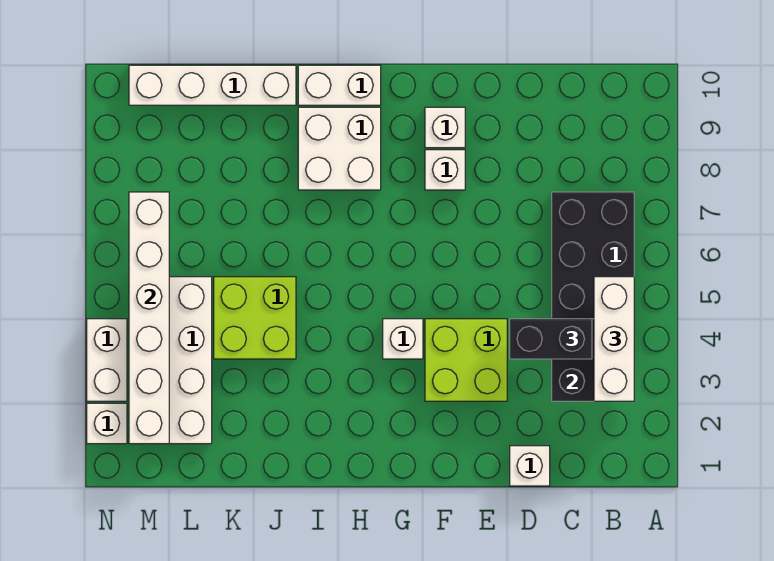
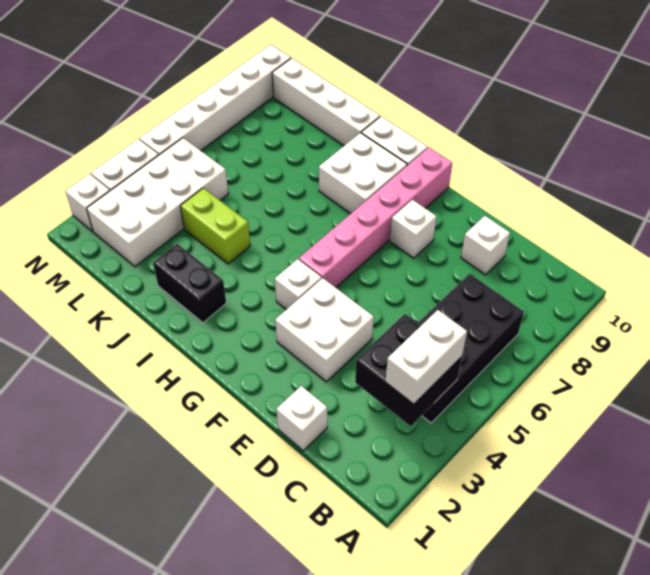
white 1x3 brick [594,277,634,401] -> white 1x2 brick [385,310,467,404]
black 1x2 brick [510,319,592,359] -> black 1x2 brick moved to [153,244,226,323]
lime 2x2 brick [425,319,507,401] -> white 2x2 brick [275,278,374,382]
white 1x1 brick [425,107,465,148] -> white 1x1 brick moved to [461,216,510,275]
none -> pink 1x6 brick [299,148,452,288]
lime 2x2 brick [214,277,296,359] -> lime 1x2 brick [180,188,250,264]
white 1x6 brick [129,192,169,444] -> white 1x6 brick moved to [140,44,291,155]

